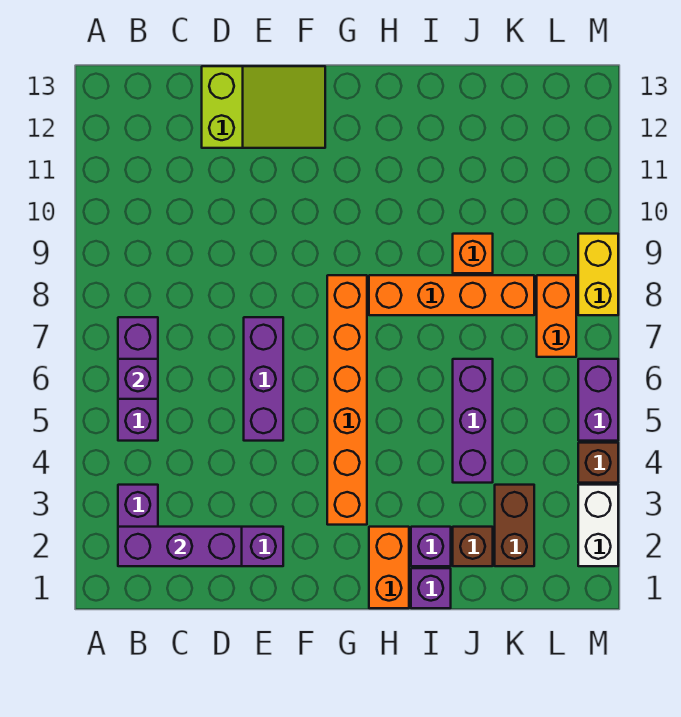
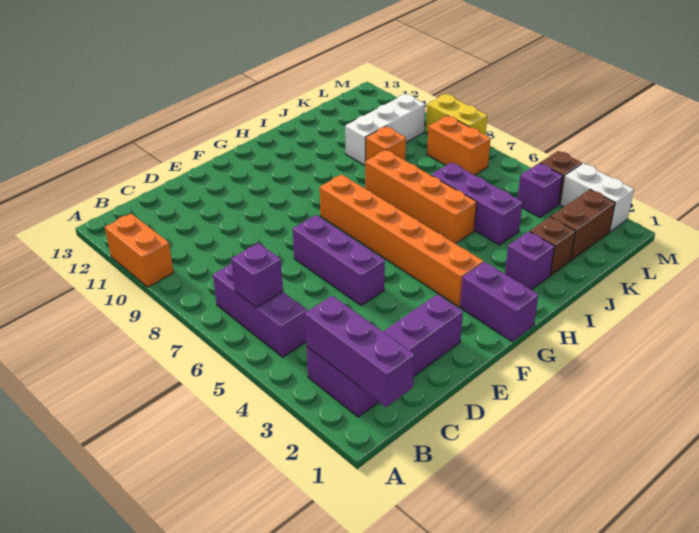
purple 1x3 brick [118,527,242,566] -> purple 1x3 brick turned to [305,296,415,407]
lime 2x3 slope [202,66,325,148] -> none
orange 1x2 brick [369,527,409,608] -> orange 1x2 brick moved to [105,214,174,287]
orange 1x4 brick [369,275,534,315] -> orange 1x4 brick turned to [365,150,477,244]
purple 1x1 brick [411,568,451,608] -> purple 1x1 brick moved to [517,163,563,217]
none -> white 1x3 brick [345,94,425,165]
brown 1x2 brick [495,485,534,566] -> brown 1x2 brick turned to [551,190,615,260]
purple 1x2 brick [578,359,618,441] -> purple 1x2 brick moved to [460,262,538,342]

